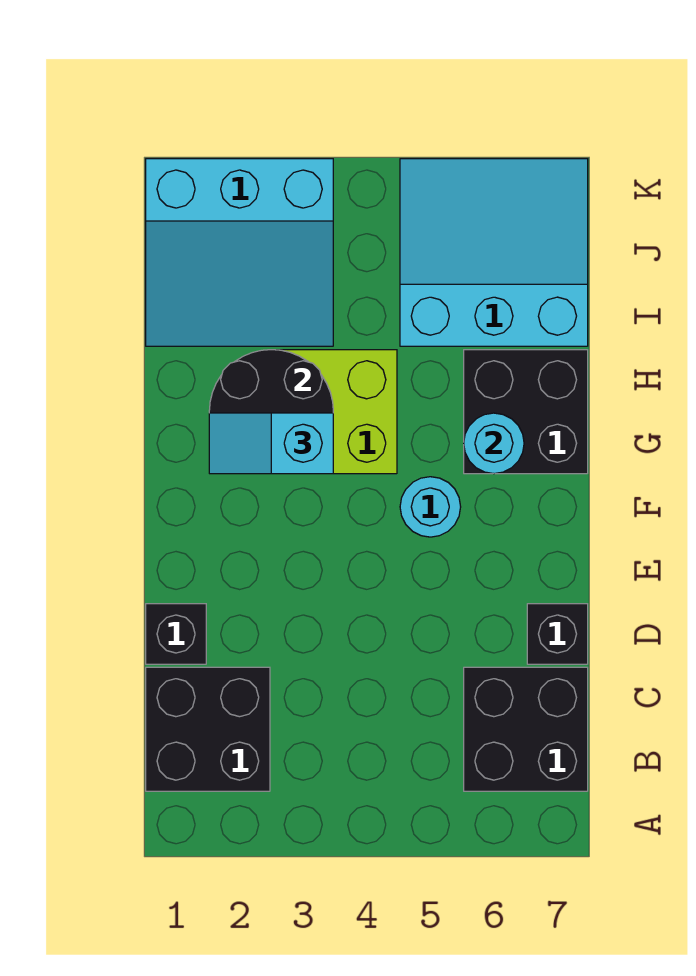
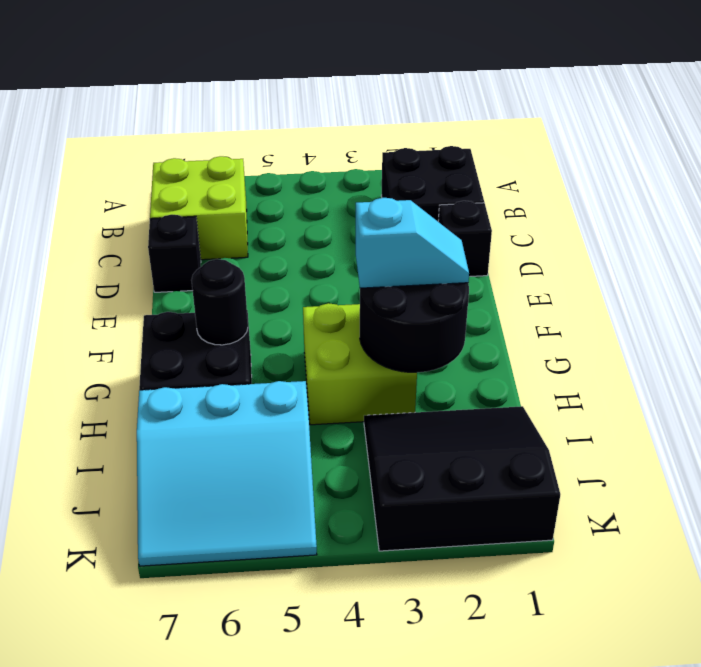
black 2x2 brick [464,667,588,791] -> lime 2x2 brick [150,156,248,260]
cyan 1x1 round brick [400,477,461,537] -> none
cyan 1x1 round brick [464,413,524,474] -> black 1x1 round brick [191,259,248,345]
cyan 3x3 slope [146,159,333,346] -> black 3x3 slope [364,406,560,551]

